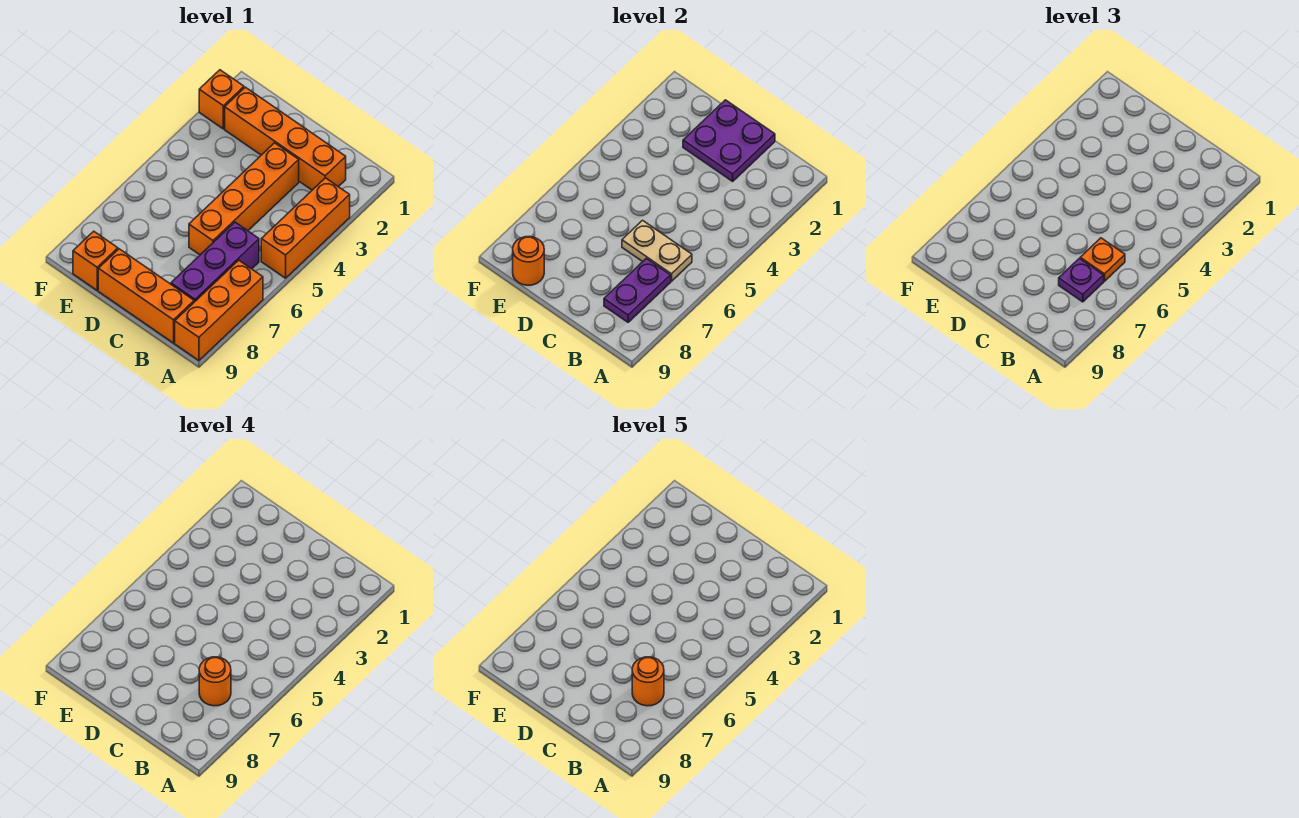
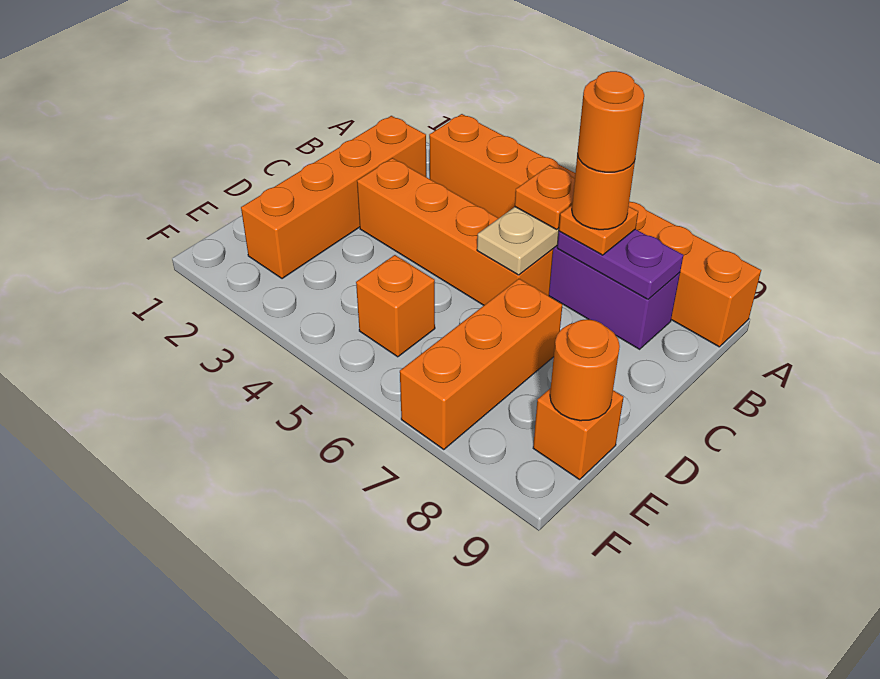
purple 1x1 plate [1059,258,1104,302] -> orange 1x1 plate [559,205,638,255]
orange 1x3 brick [98,249,194,343] -> orange 1x3 brick moved to [400,279,563,450]
purple 2x2 plate [683,100,775,181] -> none
orange 1x1 brick [199,70,244,129] -> orange 1x1 brick moved to [356,255,435,357]

